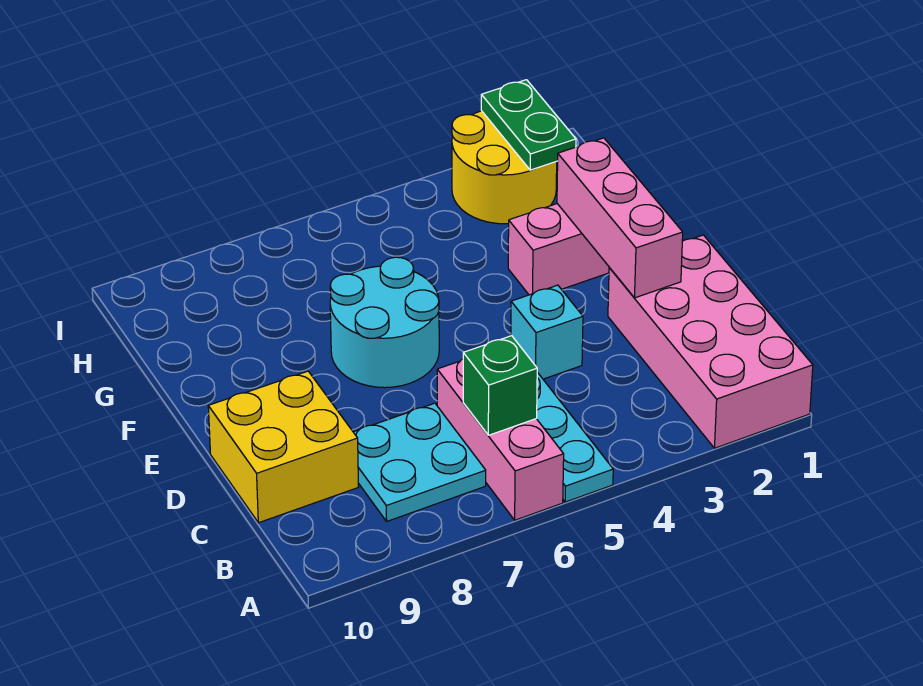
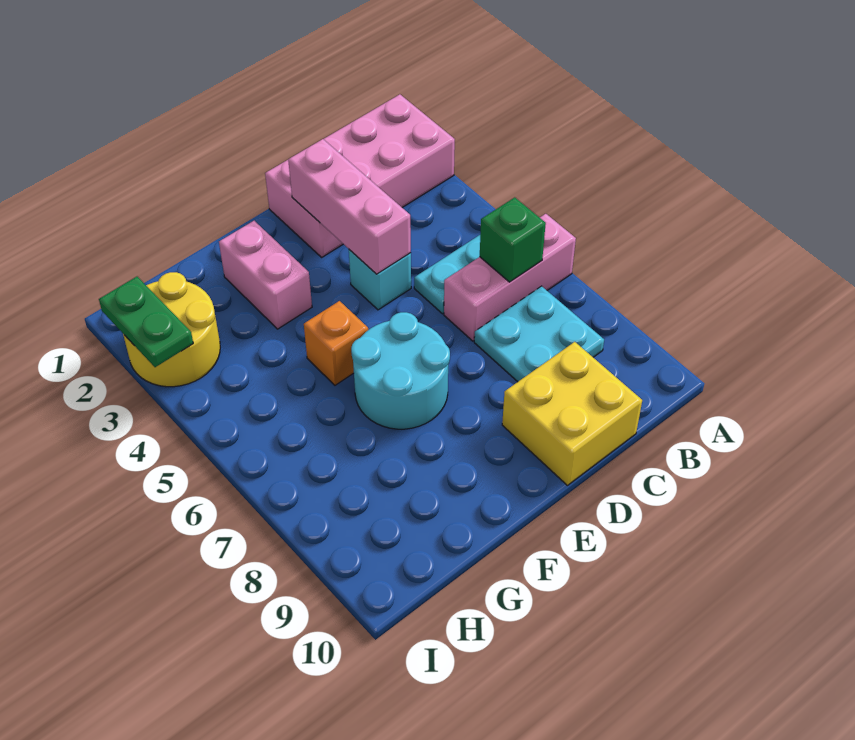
pink 1x3 brick [557,138,683,298] -> pink 1x3 brick turned to [288,139,411,274]
none -> orange 1x1 brick [304,301,368,385]
green 1x2 plate [481,80,576,170] -> green 1x2 plate turned to [99,277,193,367]

